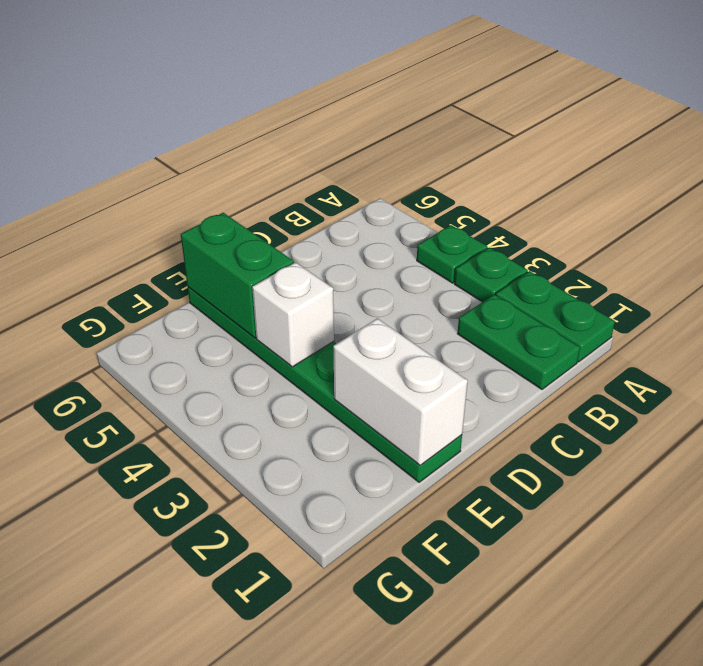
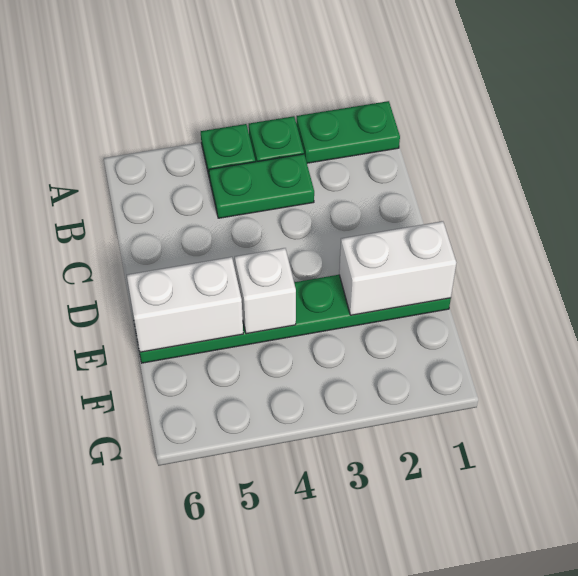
green 1x2 plate [457,294,580,389] -> green 1x2 plate moved to [209,154,314,218]
green 1x2 brick [181,213,294,338] -> white 1x2 brick [127,257,243,352]

